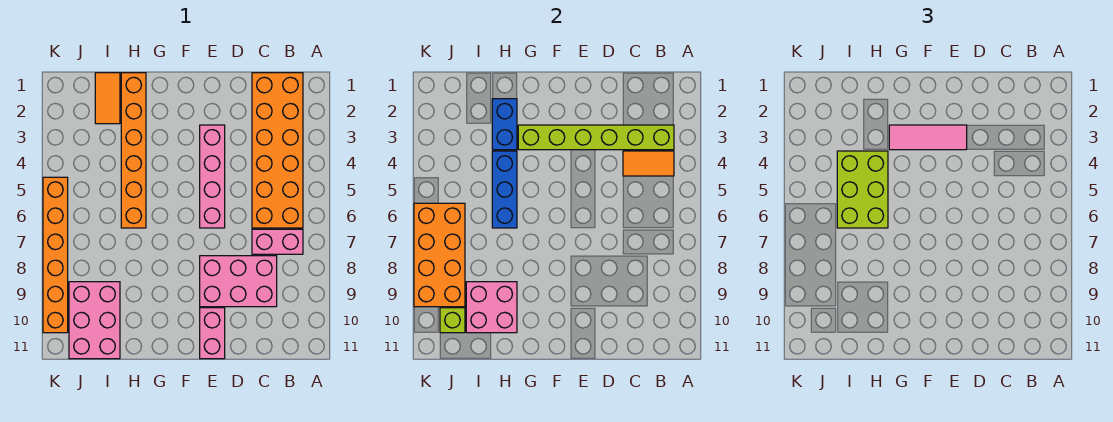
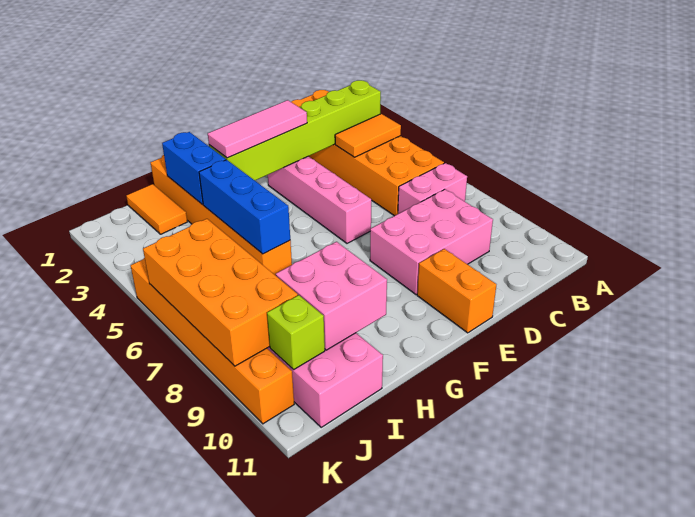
pink 1x2 brick [200,308,225,359] -> orange 1x2 brick [417,249,496,333]
lime 2x3 brick [837,151,888,228] -> none

